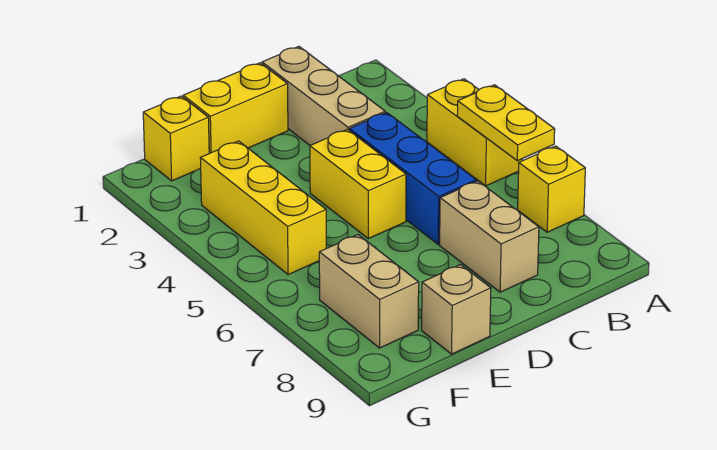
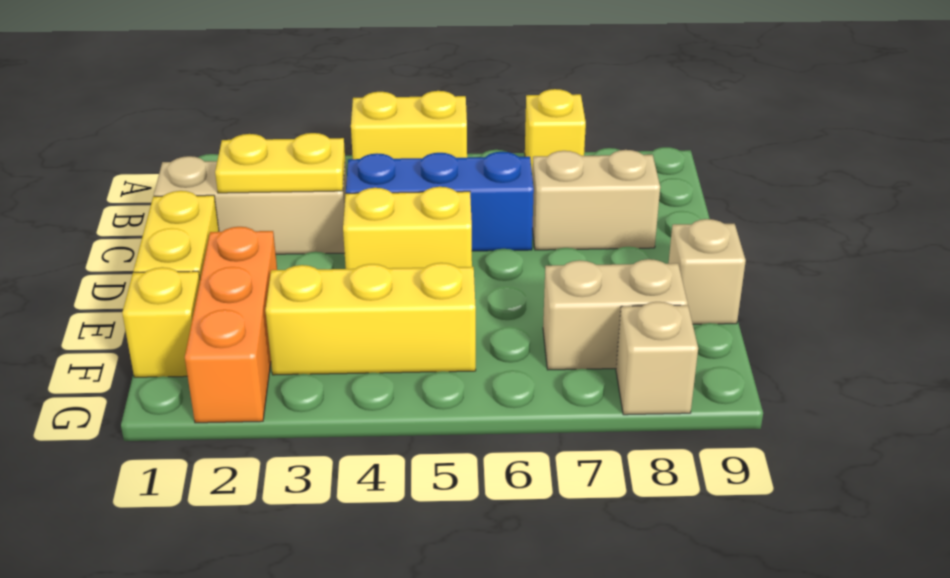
yellow 1x2 plate [457,85,555,161] -> yellow 1x2 plate moved to [215,133,345,193]
none -> orange 1x3 brick [185,227,277,423]
none -> tan 1x1 brick [616,302,698,415]

